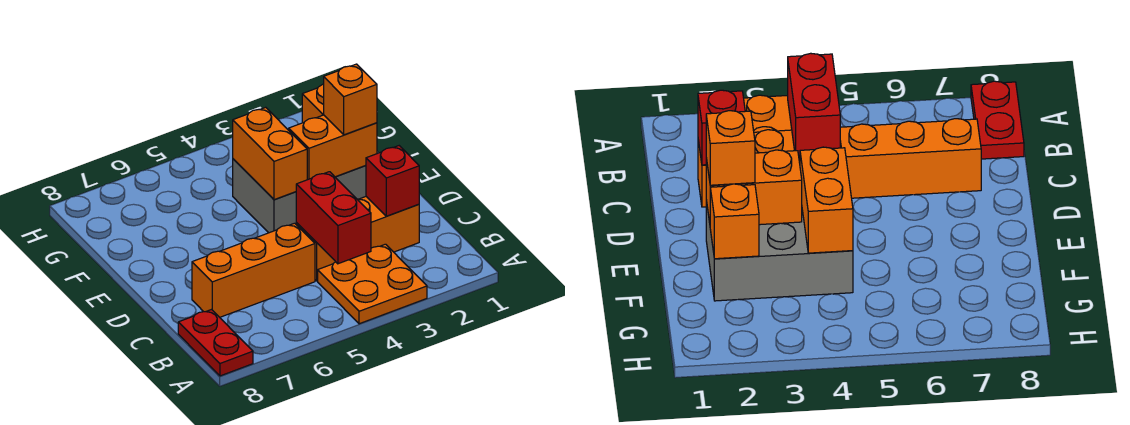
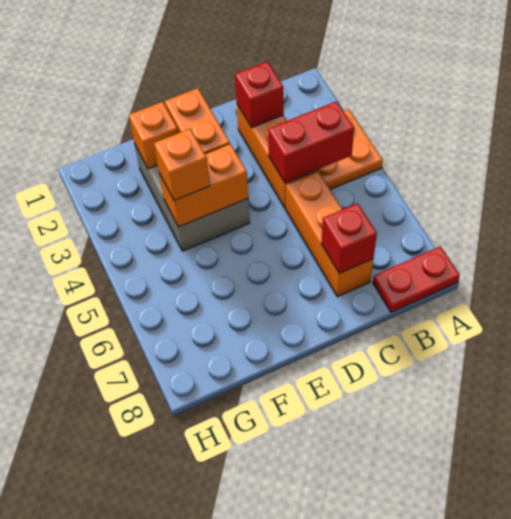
none -> red 1x1 brick [321,203,377,273]
orange 1x1 brick [324,64,377,135] -> orange 1x1 brick moved to [154,129,210,201]

